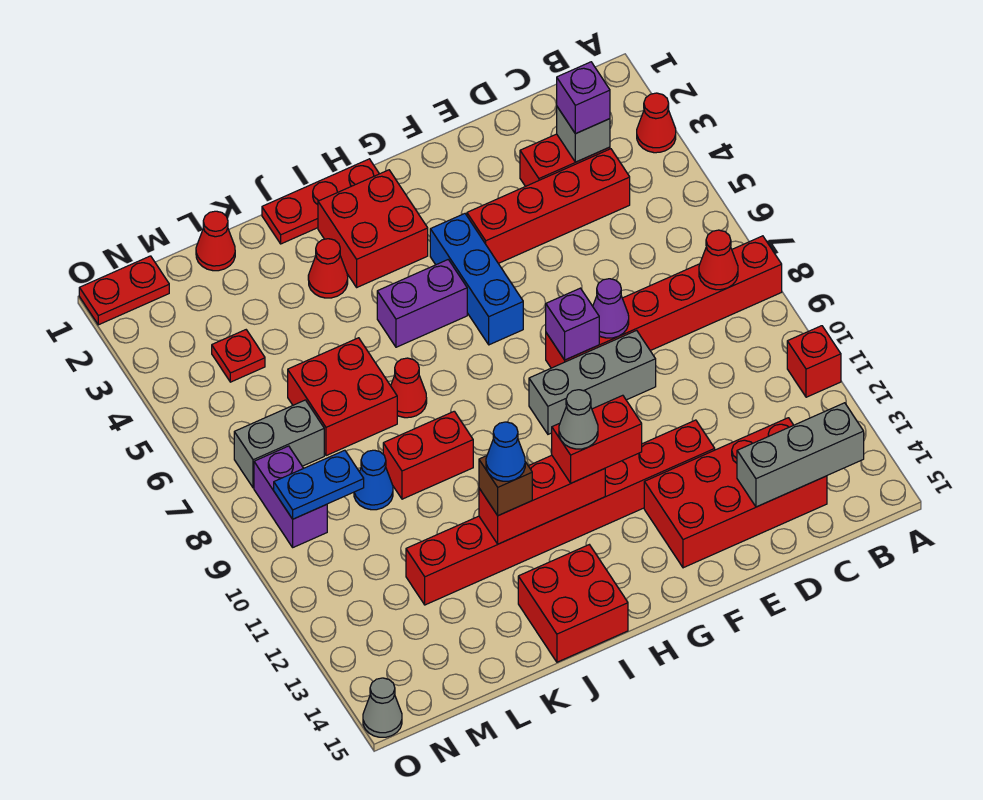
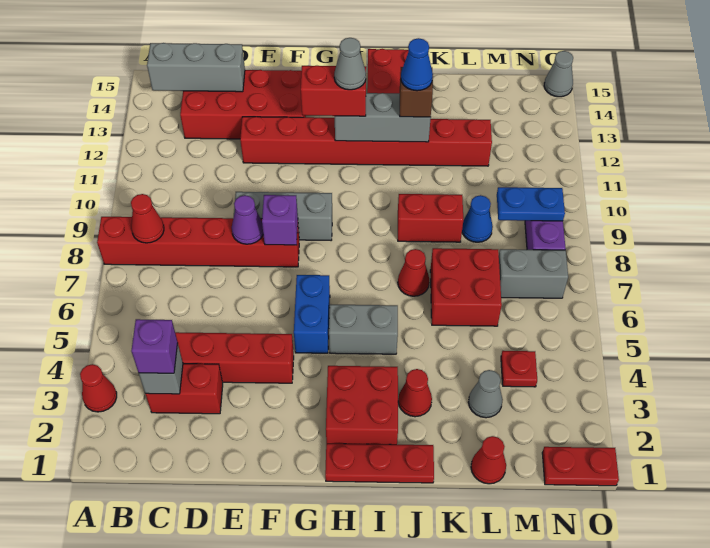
red 1x1 brick [787,326,841,397] -> none
blue 1x3 brick [430,214,523,345] -> blue 1x2 brick [294,275,330,353]
purple 1x2 brick [377,260,467,347] -> grey 1x2 brick [329,304,398,354]
red 1x3 brick [479,455,605,544] -> grey 1x3 brick [335,93,431,142]
none -> grey 1x1 cone [468,370,503,418]

